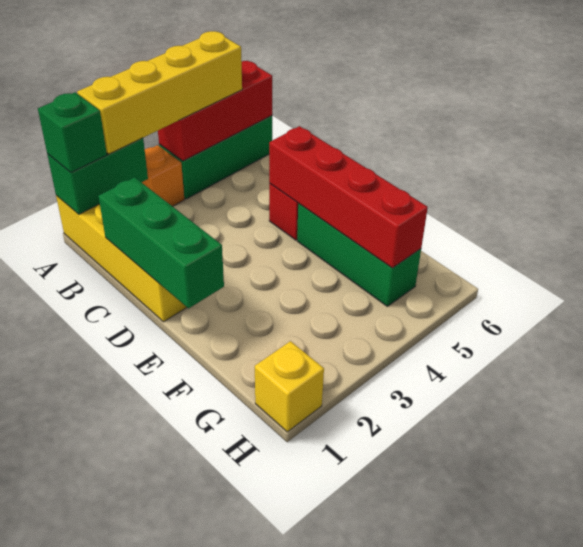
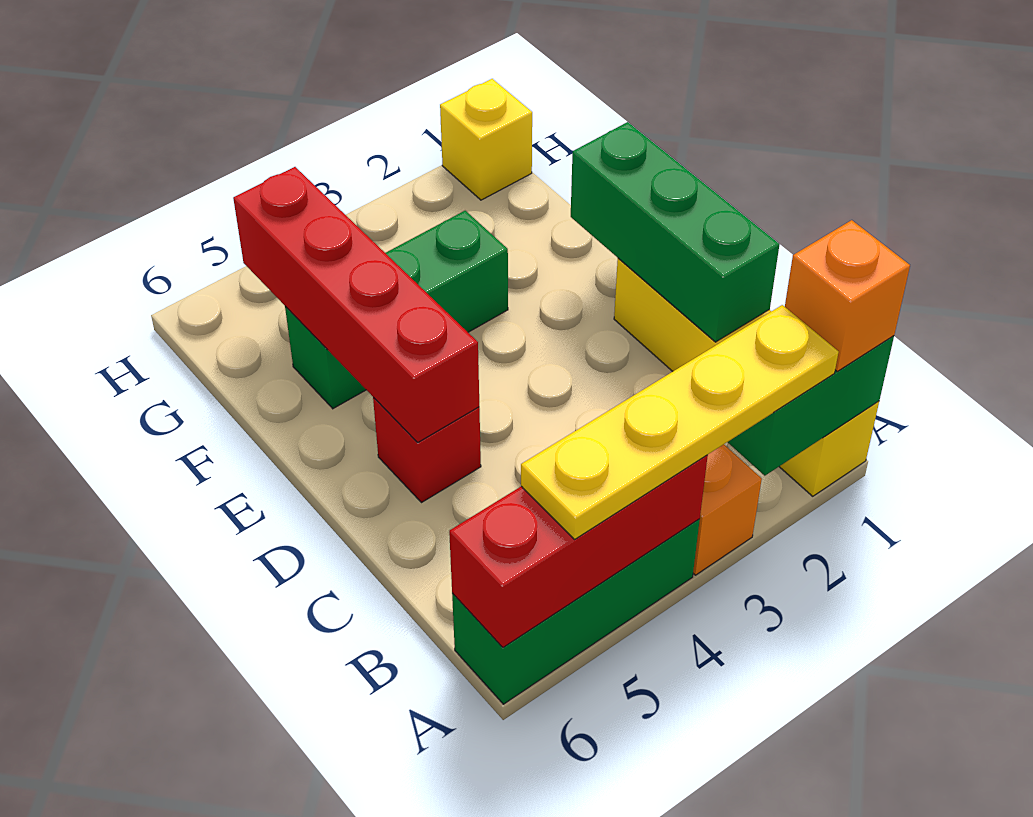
green 1x1 brick [38,92,107,172] -> orange 1x1 brick [785,220,910,371]
yellow 1x4 brick [77,31,242,154] -> yellow 1x4 plate [521,305,839,539]
green 1x3 brick [297,204,421,306] -> green 1x3 brick turned to [285,211,508,409]

